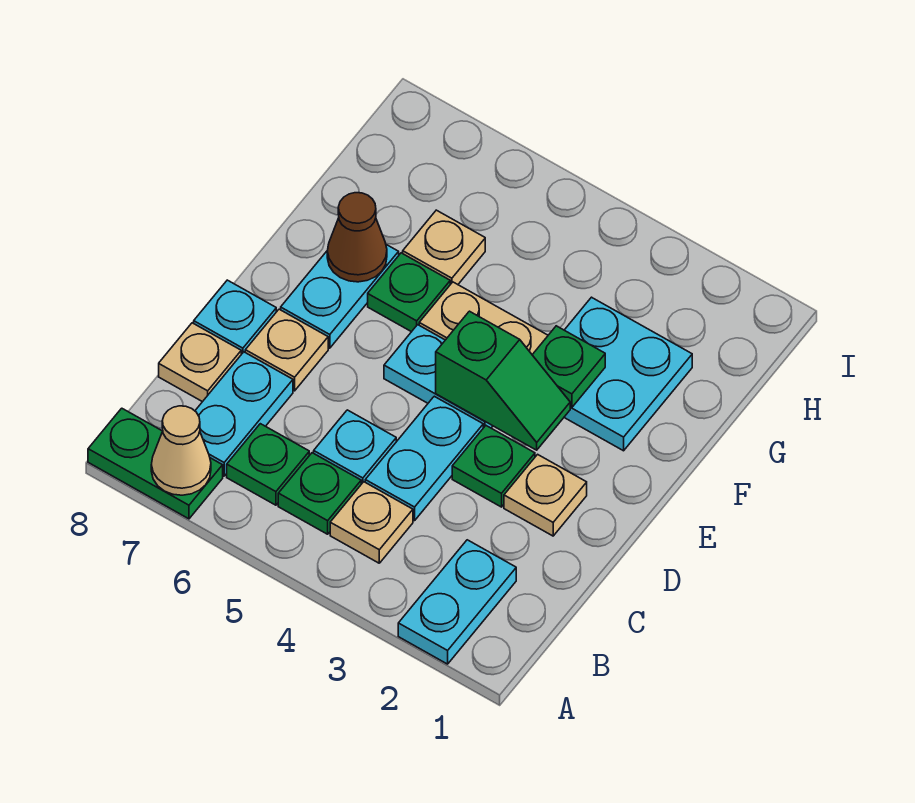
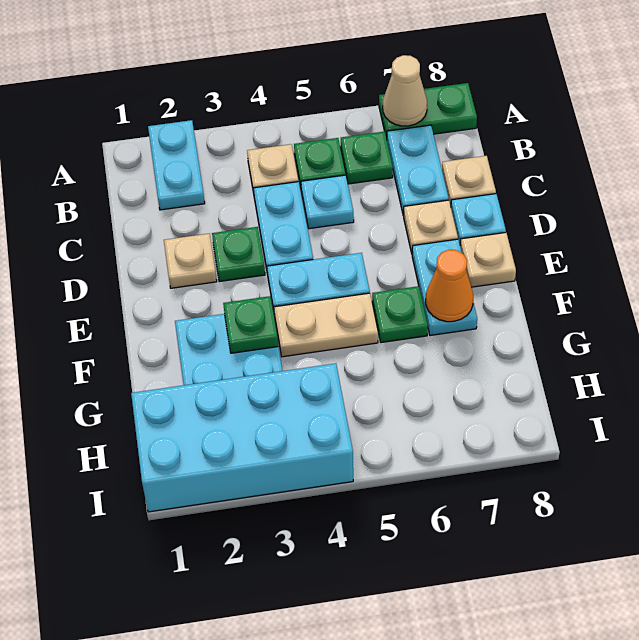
green 1x2 slope [436,311,570,450] -> none
brown 1x1 cone [327,193,387,282] -> orange 1x1 cone [426,250,473,322]
tan 1x1 plate [403,210,485,284] -> tan 1x1 plate moved to [460,233,516,287]
none -> cyan 2x4 brick [131,363,353,512]

